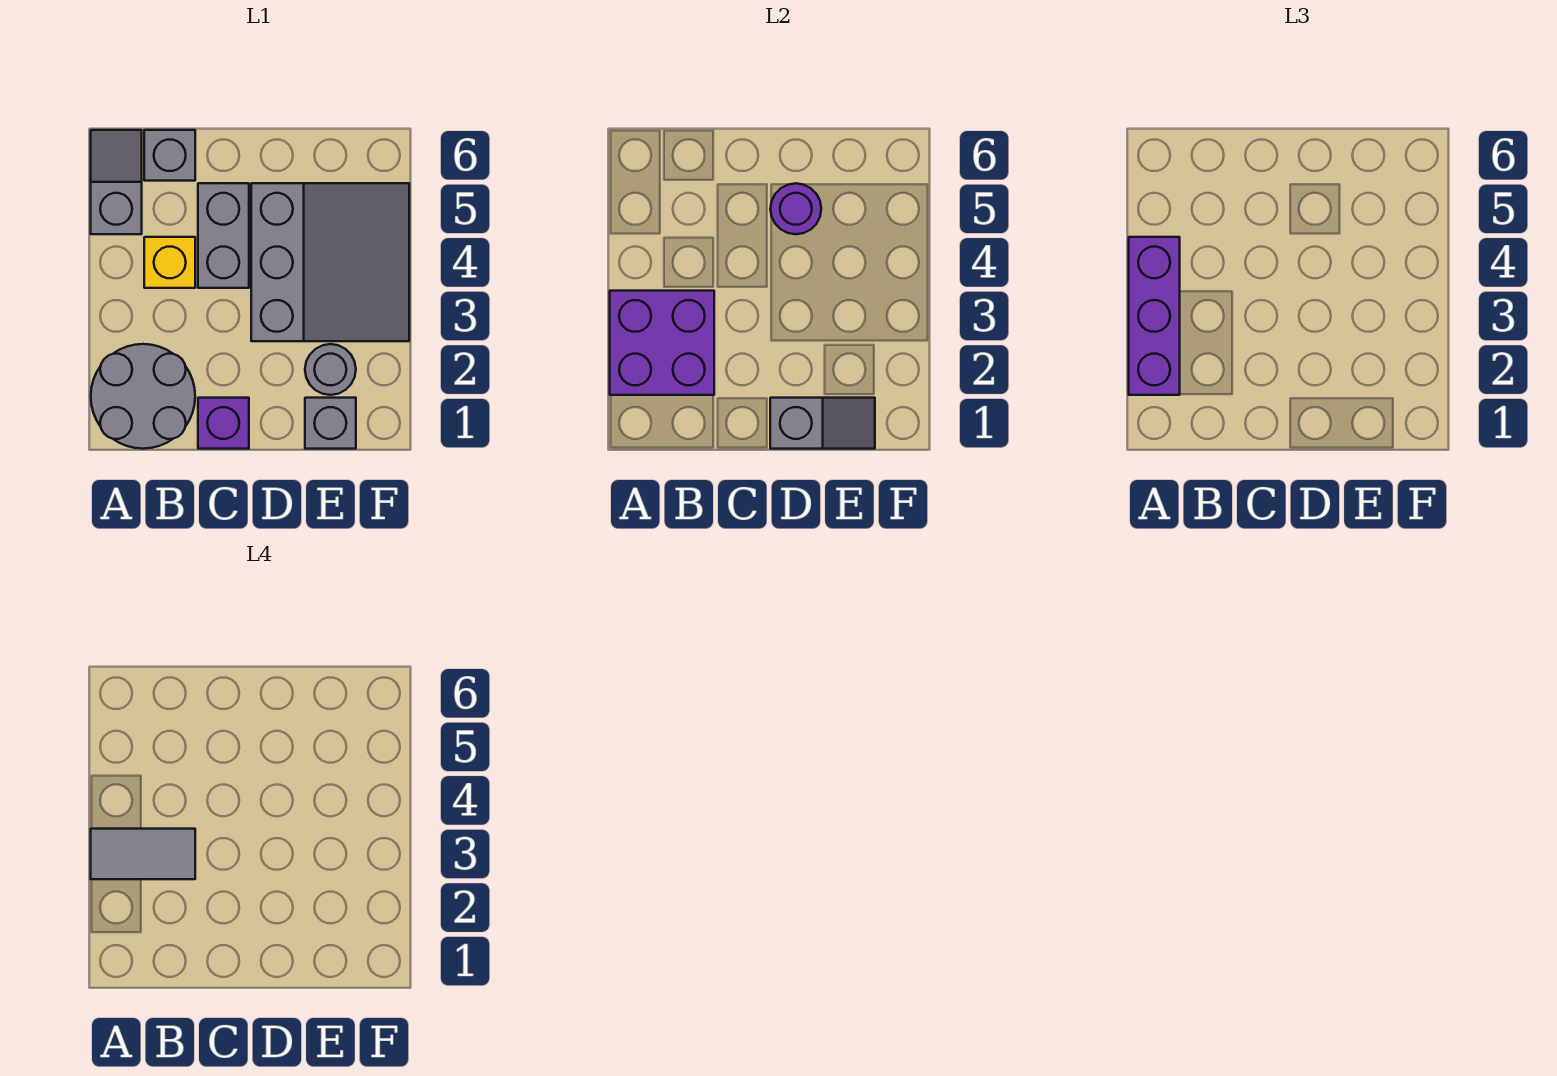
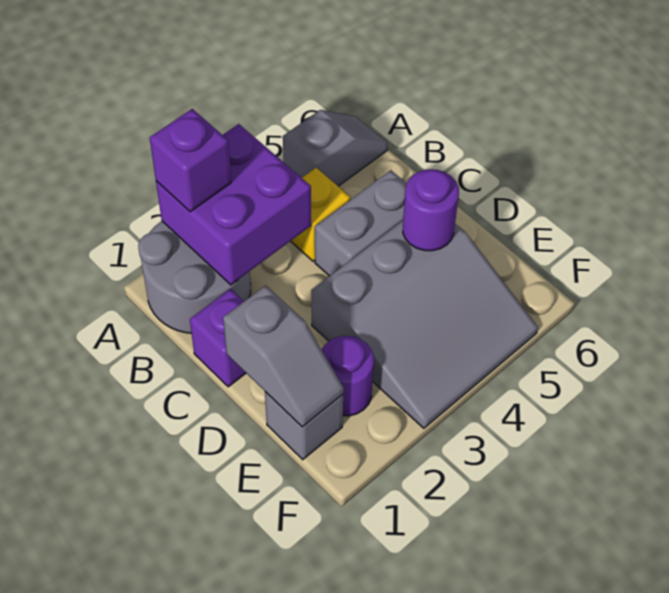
purple 1x3 brick [1129,237,1180,395] -> purple 1x1 brick [150,109,231,212]
grey 1x2 tile [91,829,195,879] -> none
grey 1x1 brick [144,130,195,181] -> none
grey 1x1 round brick [305,344,356,395] -> purple 1x1 round brick [322,336,374,416]

